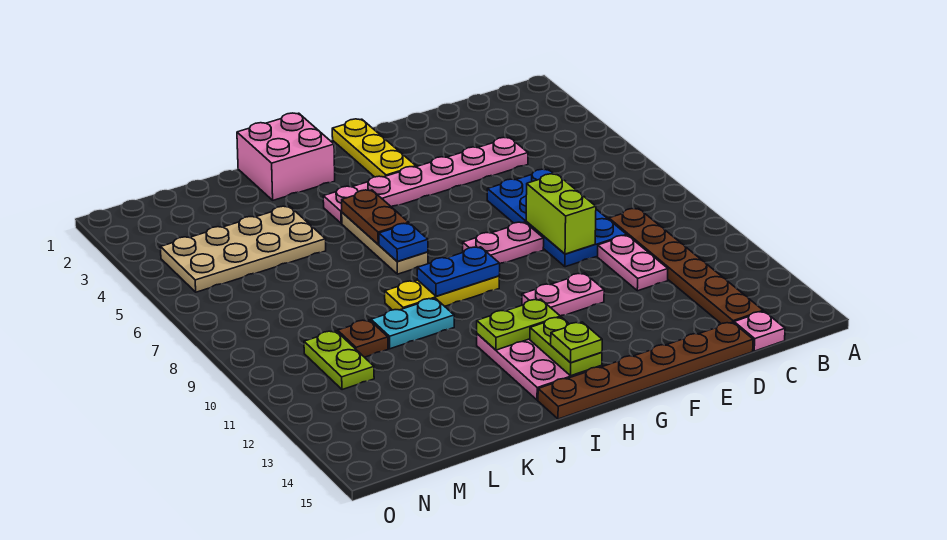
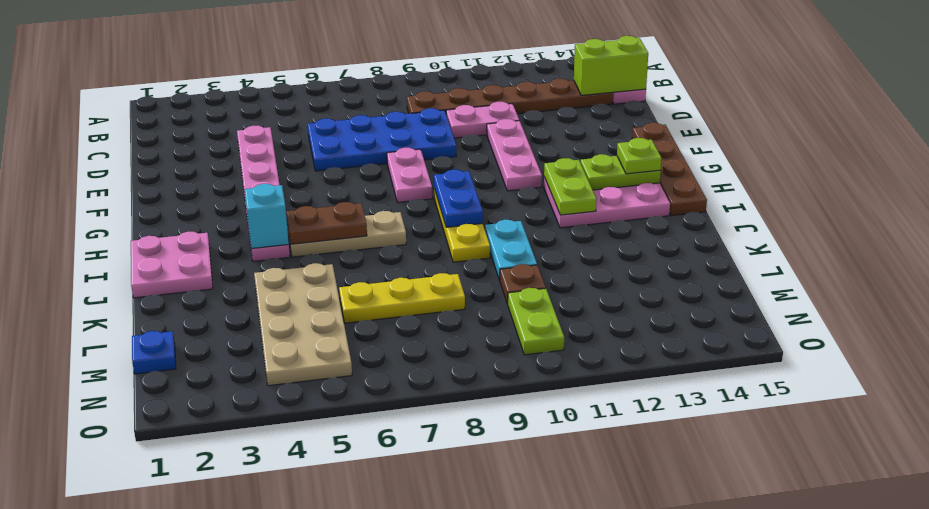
brown 1x6 plate [538,322,753,419] -> brown 1x4 plate [632,123,707,216]
lime 1x2 brick [526,174,596,254] -> lime 1x2 brick moved to [574,36,648,95]
pink 1x2 plate [522,273,604,316] -> pink 1x3 plate [487,119,542,191]
yellow 1x3 plate [332,119,416,177] -> yellow 1x3 plate moved to [339,273,465,323]
pink 2x2 brick [237,113,335,200] -> pink 2x2 plate [131,232,213,298]
none -> cyan 1x1 brick [245,184,289,249]
blue 1x1 plate [379,223,428,261] -> blue 1x1 plate moved to [132,331,176,374]
lime 1x2 plate [304,331,374,390] -> lime 1x2 plate turned to [508,288,564,355]

